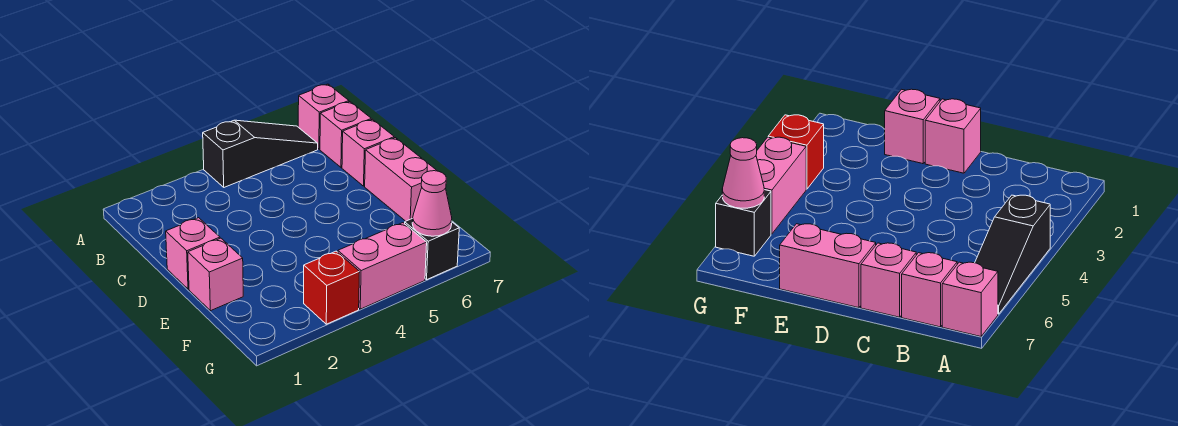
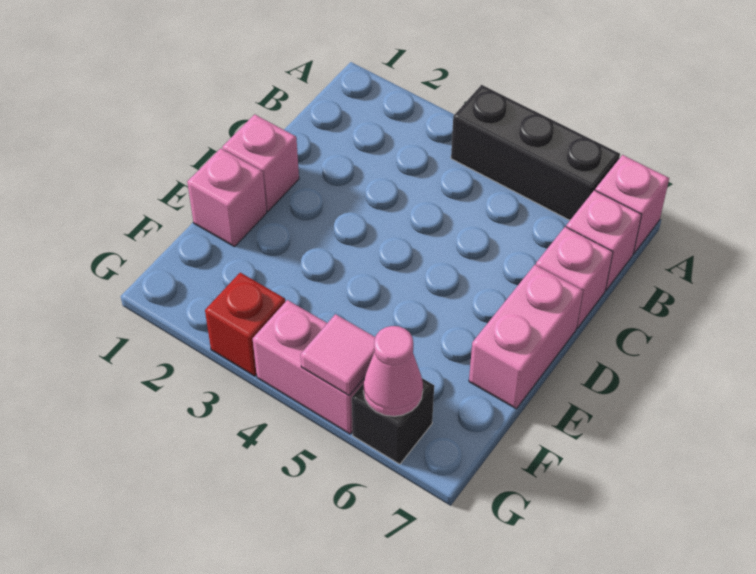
black 1x3 slope [203,120,318,187] -> black 1x3 brick [451,85,620,220]
none -> pink 1x1 tile [300,314,375,395]

